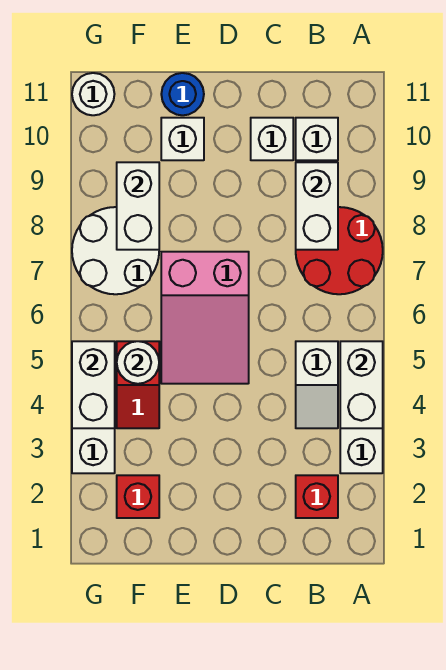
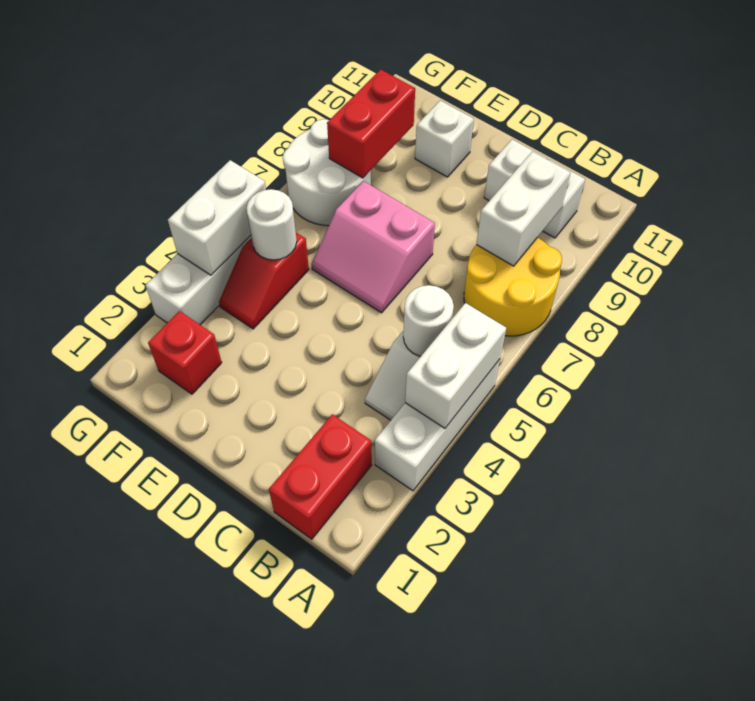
red 2x2 round brick [296,207,383,294] -> yellow 2x2 round brick [464,237,562,336]
red 1x1 brick [296,475,338,518] -> red 1x2 brick [269,414,372,539]
pink 2x3 slope [161,252,249,384] -> pink 2x2 slope [311,181,435,313]
blue 1x1 round brick [161,73,204,115] -> none
white 1x2 brick [117,162,159,250] -> red 1x2 brick [327,70,415,178]
white 1x1 round brick [72,73,114,115] -> white 1x1 round brick moved to [403,285,454,356]

